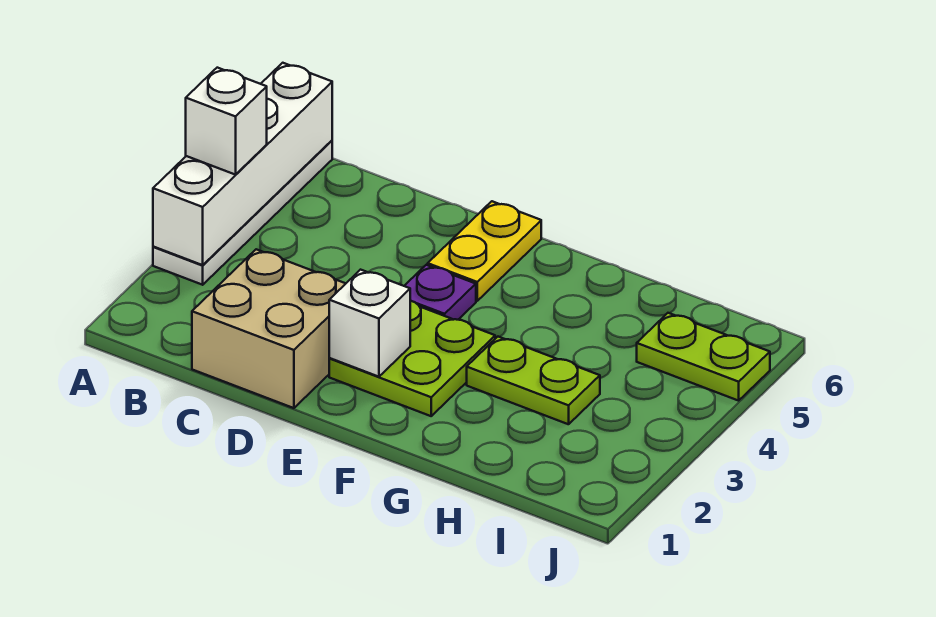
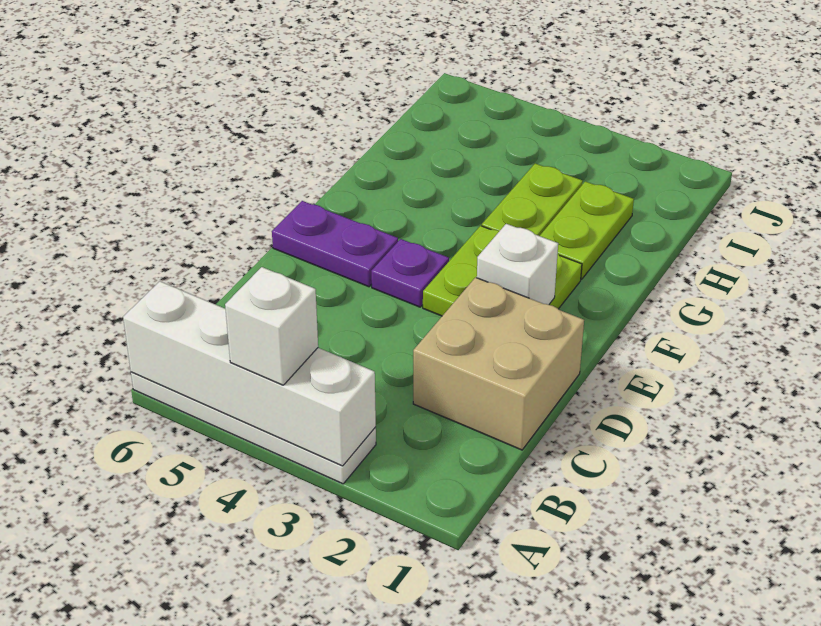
yellow 1x2 plate [428,201,541,301] -> purple 1x2 plate [272,201,398,287]
lime 1x2 plate [637,313,770,401] -> lime 1x2 plate moved to [540,181,634,279]

